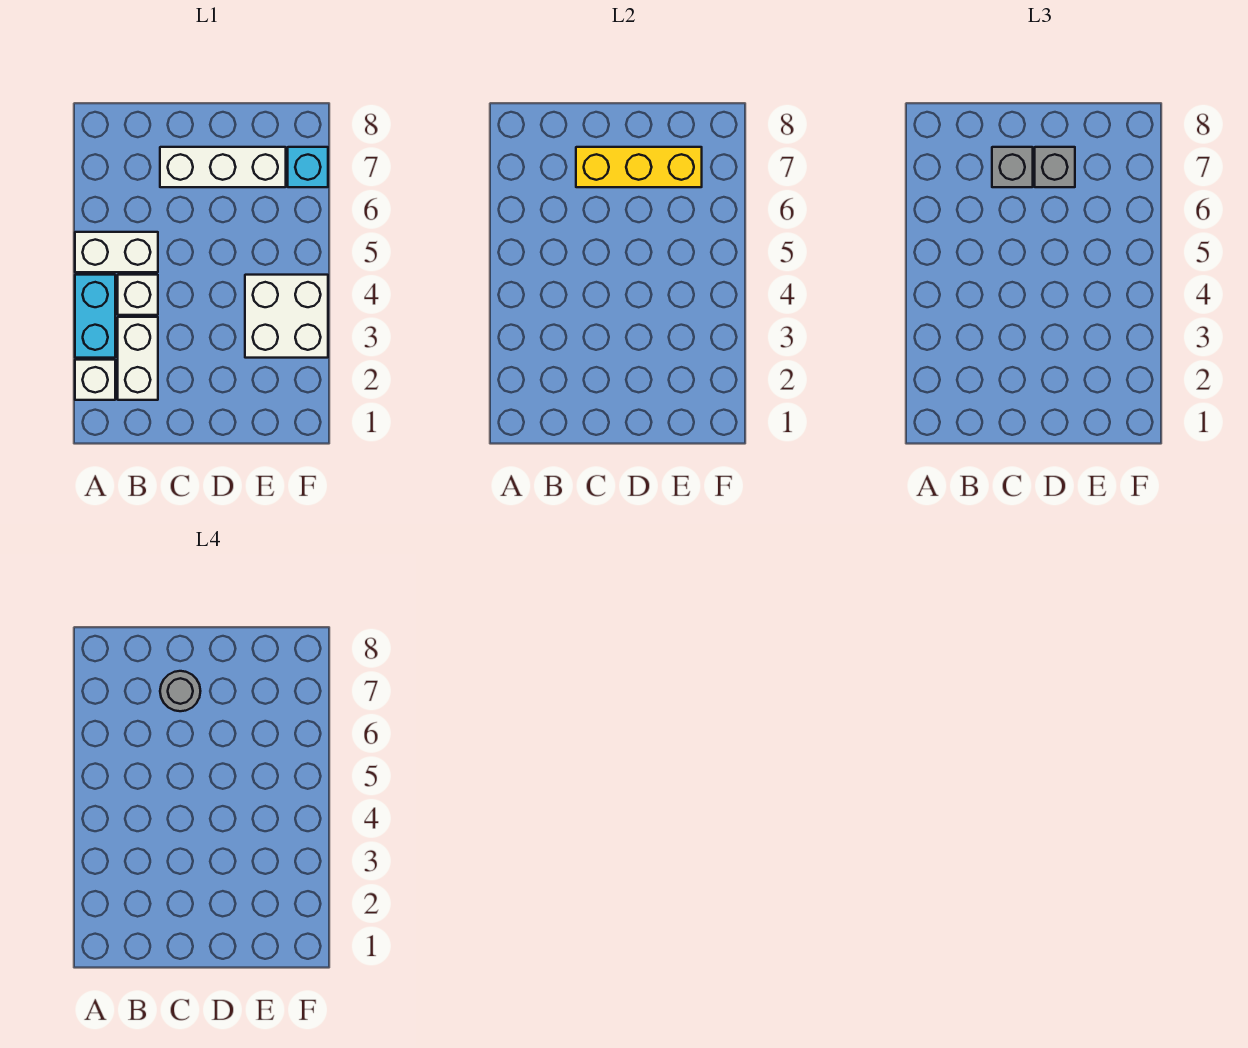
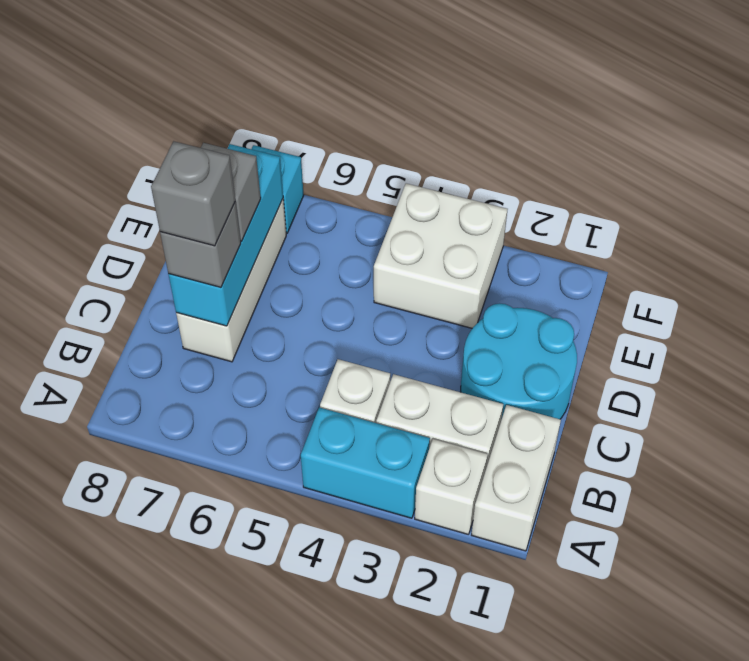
white 1x2 brick [75,232,158,272] -> white 1x2 brick moved to [472,405,561,551]
none -> cyan 2x2 round brick [461,303,577,420]
yellow 1x3 brick [576,147,702,187] -> cyan 1x3 brick [168,144,283,326]
grey 1x1 round brick [160,671,200,711] -> grey 1x1 brick [151,141,235,246]

